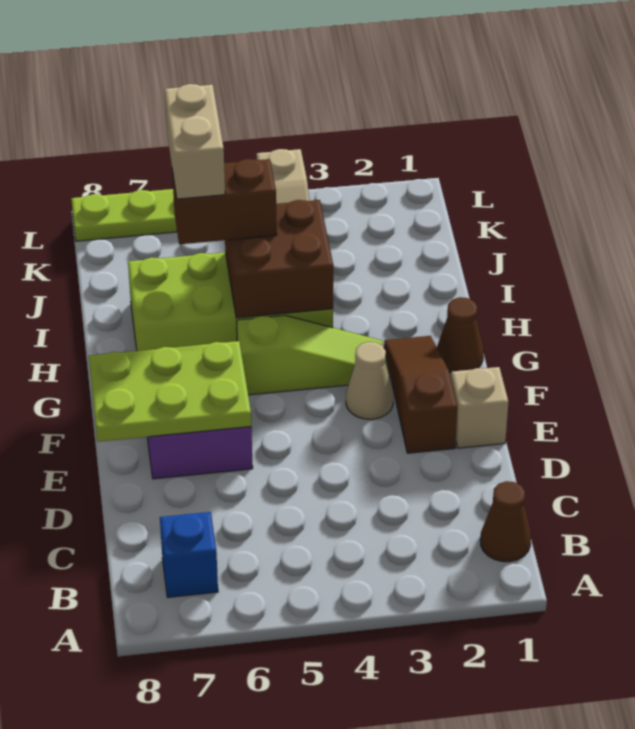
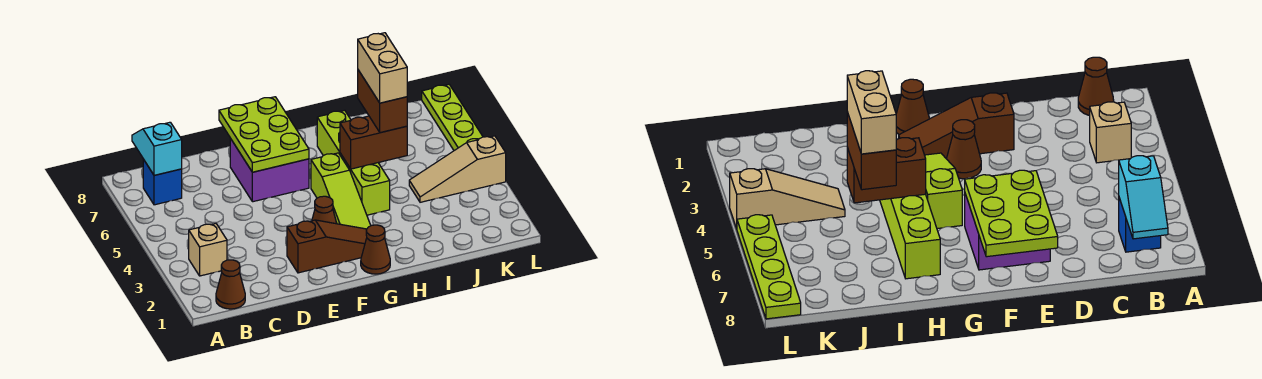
none -> cyan 1x2 slope [132,122,182,175]
tan 1x1 brick [451,367,508,448] -> tan 1x1 brick moved to [189,224,227,276]
tan 1x1 cone [346,342,393,419] -> brown 1x1 cone [312,196,337,224]
lime 2x4 brick [128,252,333,351] -> lime 1x4 brick [317,110,390,215]
brown 2x2 brick [225,200,333,318] -> brown 1x2 brick [340,116,407,169]
tan 1x2 brick [165,84,225,199] -> tan 1x2 brick turned to [358,33,407,103]

